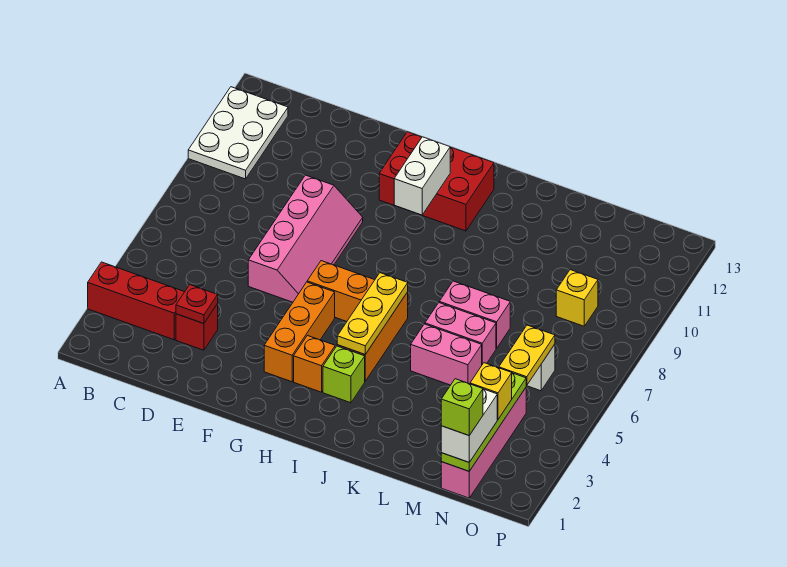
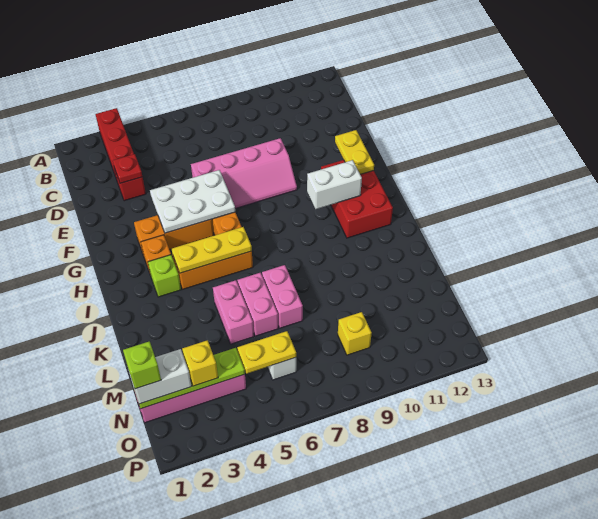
white 2x3 plate [188,87,288,179] -> white 2x3 plate moved to [150,170,235,233]
none -> yellow 1x2 plate [335,130,374,174]

